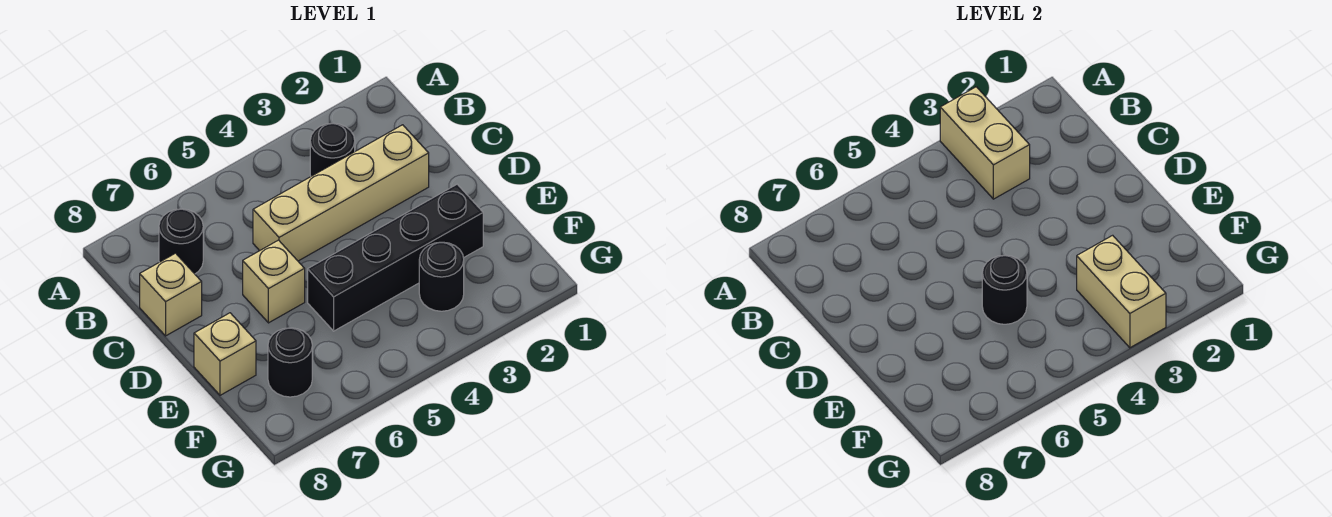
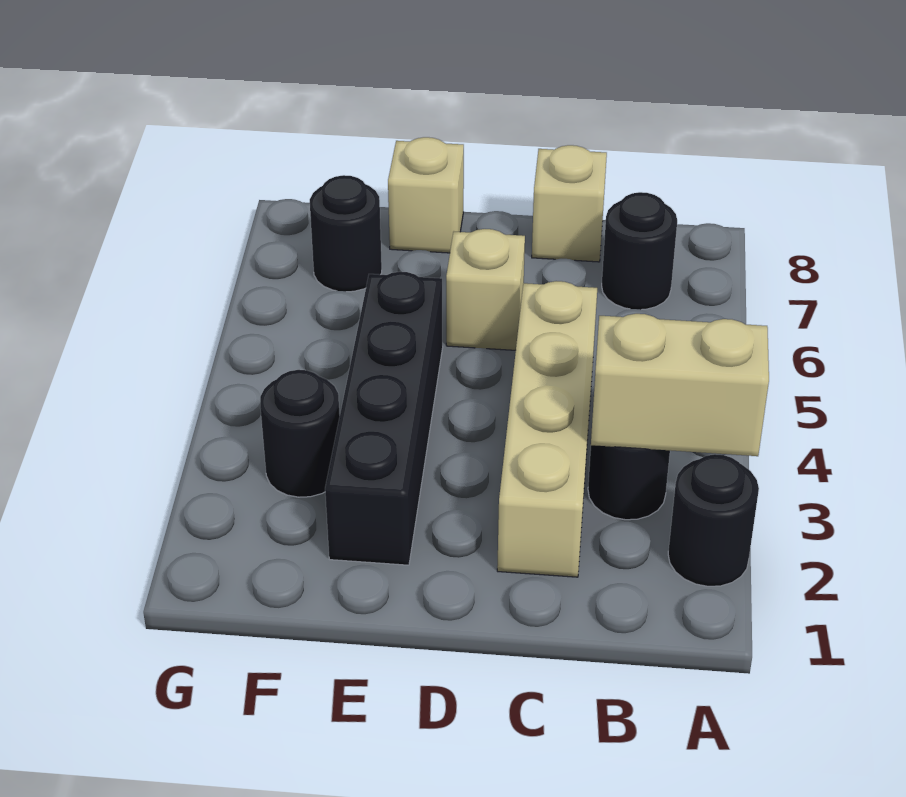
black 1x1 round brick [982,255,1027,324] -> black 1x1 round brick moved to [668,454,759,586]
tan 1x2 brick [1077,235,1166,348] -> none

